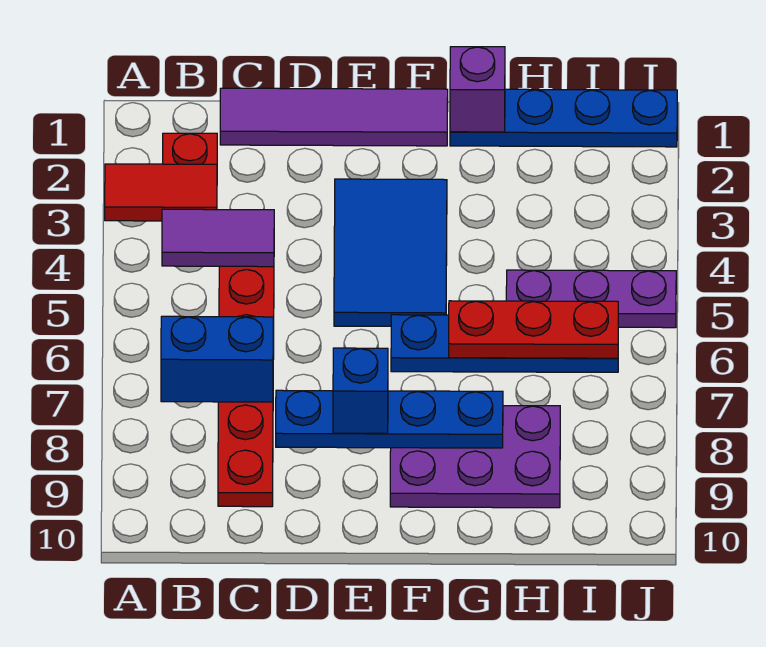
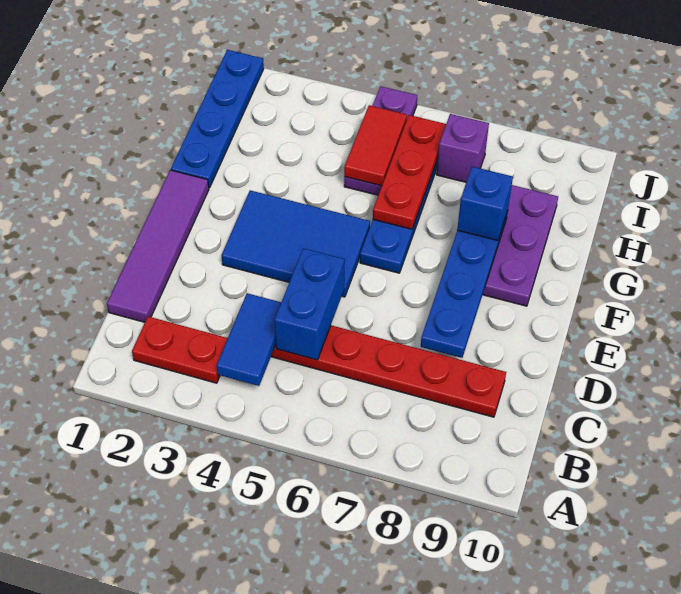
red 1x2 tile [105,164,217,221] -> red 1x2 tile moved to [344,105,407,186]
purple 1x2 tile [162,209,274,267] -> blue 1x2 tile [217,293,281,386]
blue 1x2 brick [161,316,273,402] -> blue 1x2 brick moved to [274,248,345,360]
blue 1x1 brick [333,348,388,433] -> blue 1x1 brick moved to [457,167,513,240]
purple 1x1 brick [450,47,505,132] -> purple 1x1 brick moved to [437,114,489,182]

